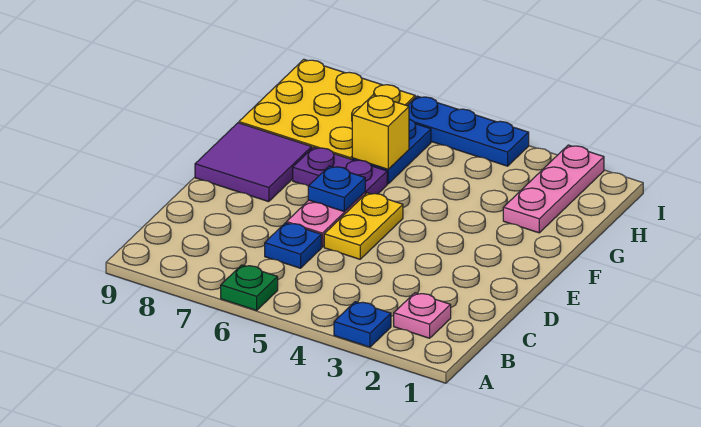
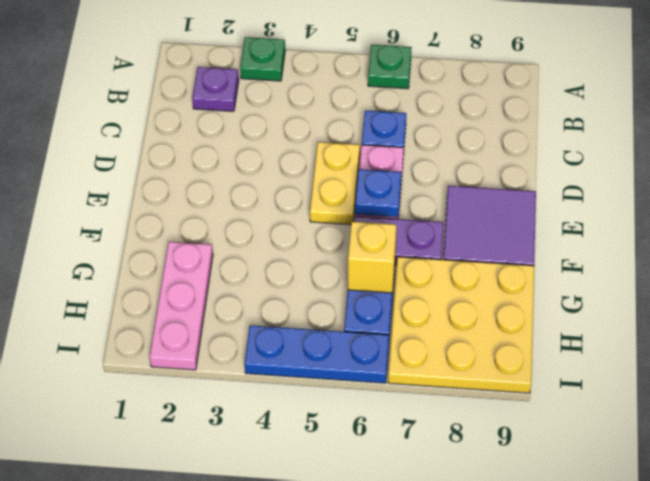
blue 1x1 plate [334,302,391,347] -> green 1x1 plate [240,37,285,81]
pink 1x1 plate [394,293,451,338] -> purple 1x1 plate [192,67,239,111]

